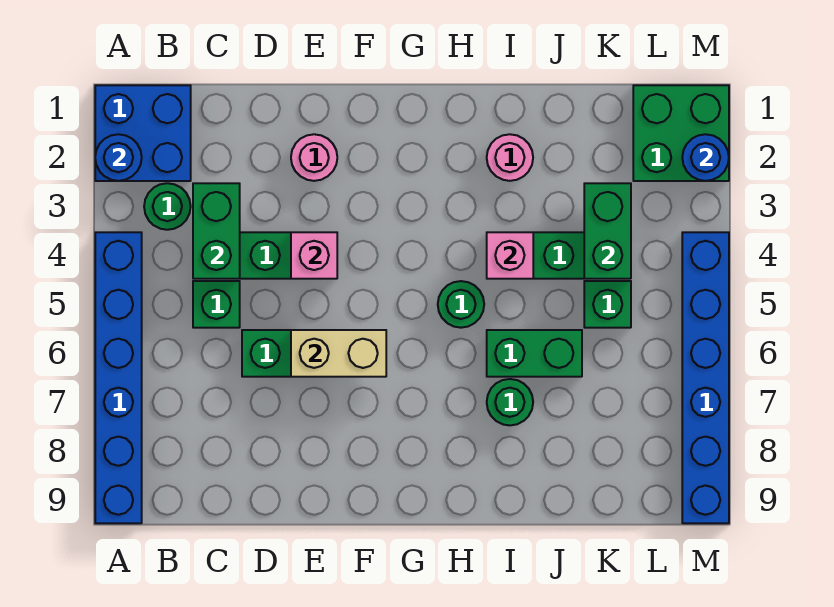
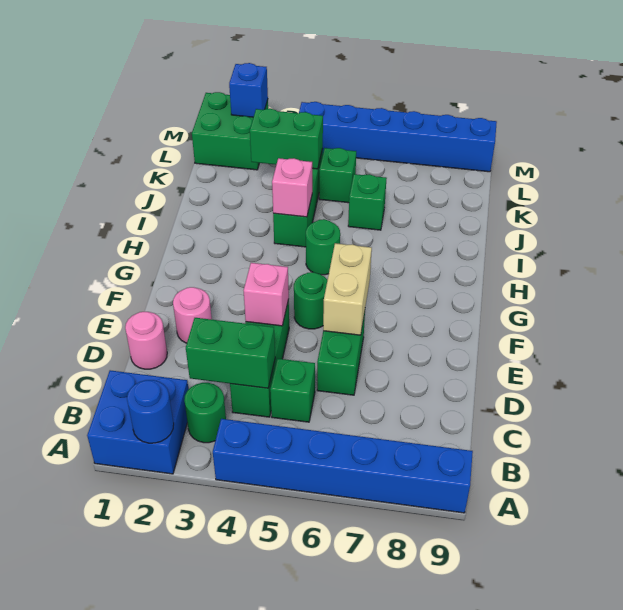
pink 1x1 round brick [487,134,533,181] -> pink 1x1 round brick moved to [125,312,167,369]
green 1x2 brick [487,330,582,377] -> green 1x1 brick [348,174,387,230]
green 1x1 round brick [487,379,533,425] -> green 1x1 round brick moved to [294,272,327,329]
blue 1x1 round brick [682,134,729,181] -> blue 1x1 brick [229,63,268,117]

